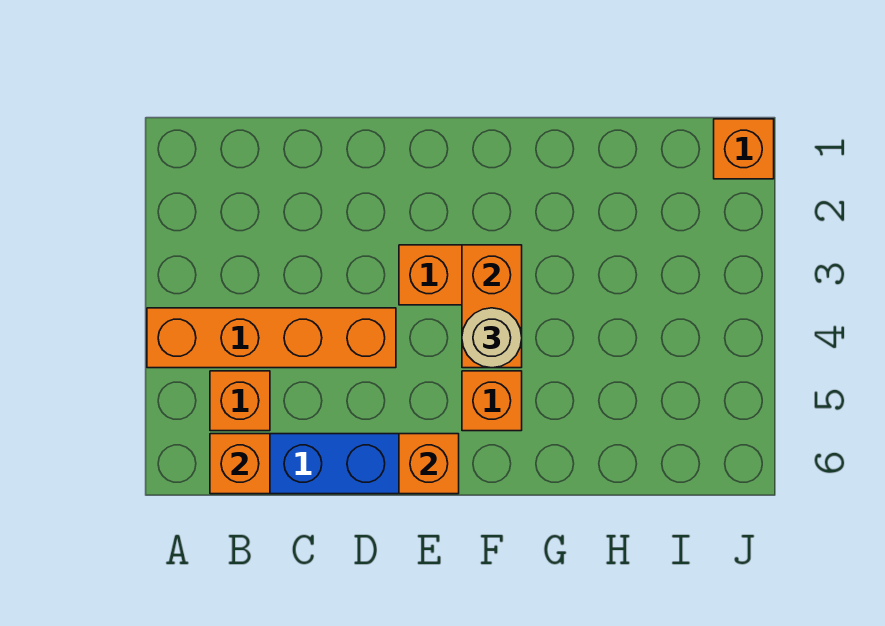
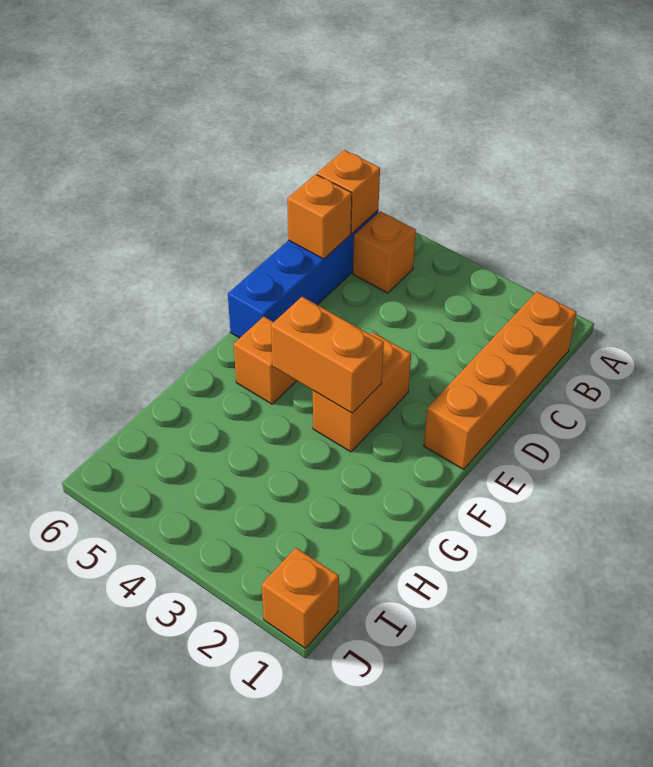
orange 1x4 brick [147,308,396,368] -> orange 1x4 brick moved to [424,292,577,470]
orange 1x1 brick [399,434,459,494] -> orange 1x1 brick moved to [287,174,352,259]
tan 1x1 round brick [462,308,522,368] -> none

